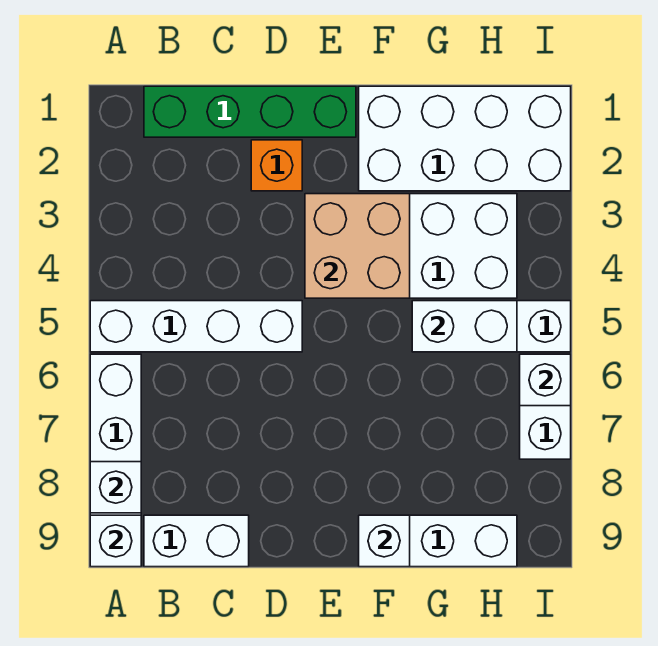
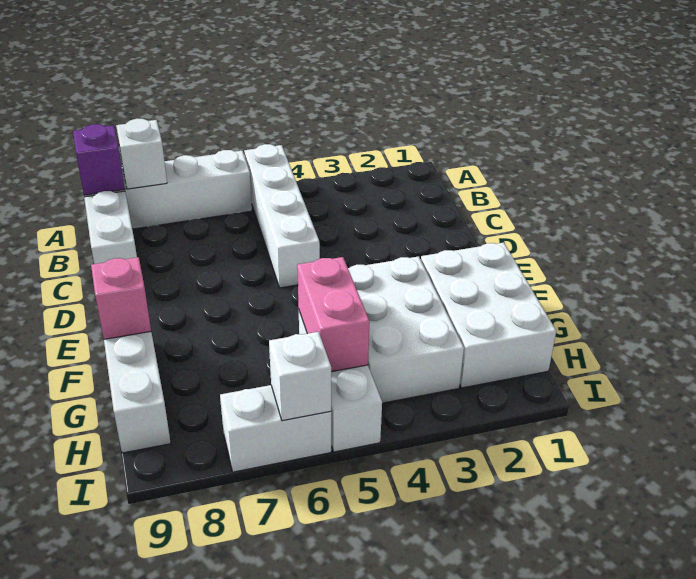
white 1x1 brick [90,515,141,567] -> purple 1x1 brick [73,124,125,195]
green 1x4 brick [144,86,356,137] -> none
orange 1x1 brick [251,140,302,191] -> none
tan 2x2 brick [305,194,410,298] -> none
white 2x4 brick [359,86,571,191] -> white 2x3 brick [421,243,556,388]
white 1x1 brick [359,515,410,567] -> pink 1x1 brick [91,257,151,339]
white 1x2 brick [412,301,517,352] -> pink 1x2 brick [297,257,369,372]

